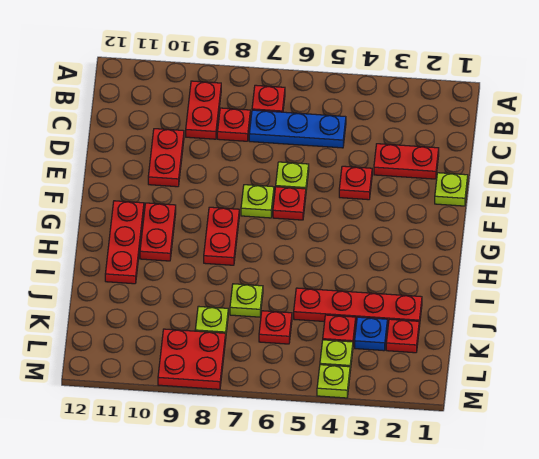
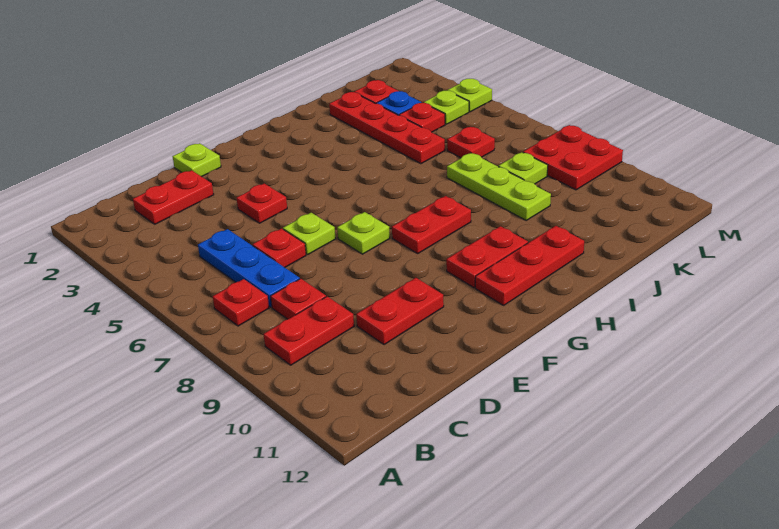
red 1x2 plate [374,144,439,179] -> red 1x2 plate turned to [133,170,214,224]
red 1x1 plate [273,187,306,220] -> red 1x1 plate moved to [253,229,306,267]
lime 1x1 plate [230,284,263,317] -> lime 1x3 plate [447,153,551,220]

